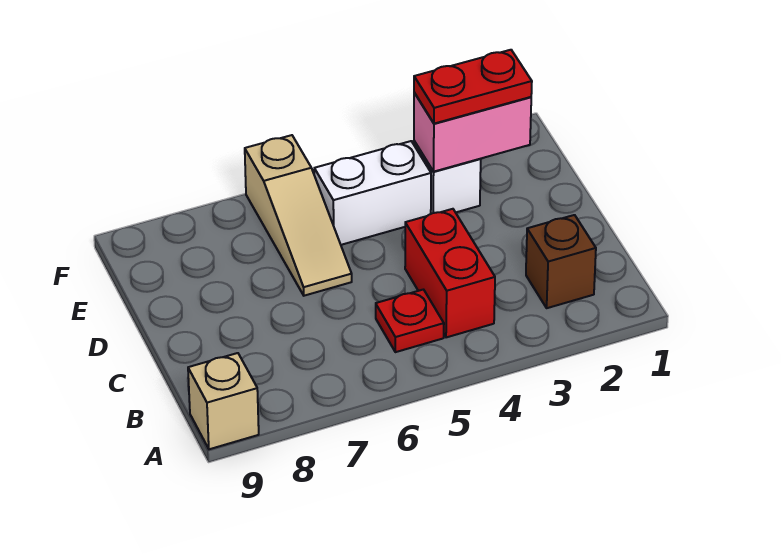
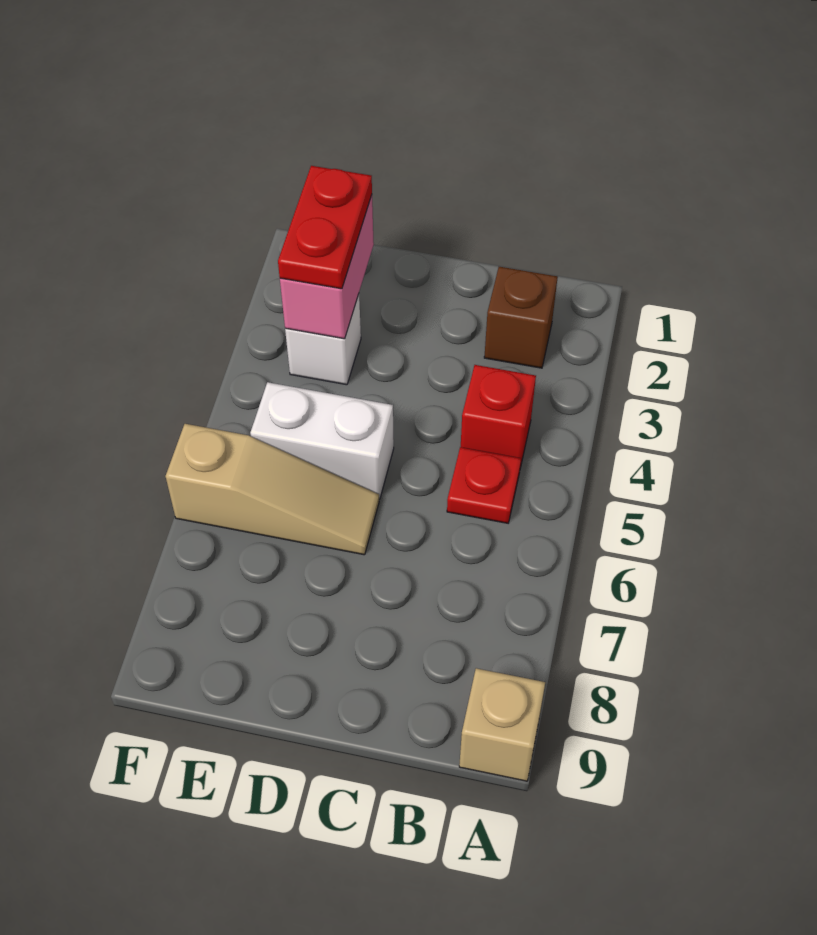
red 1x2 brick [405,209,495,337] -> red 1x1 brick [461,365,536,468]
white 1x2 brick [314,141,431,245] -> white 1x2 brick turned to [250,382,394,499]

